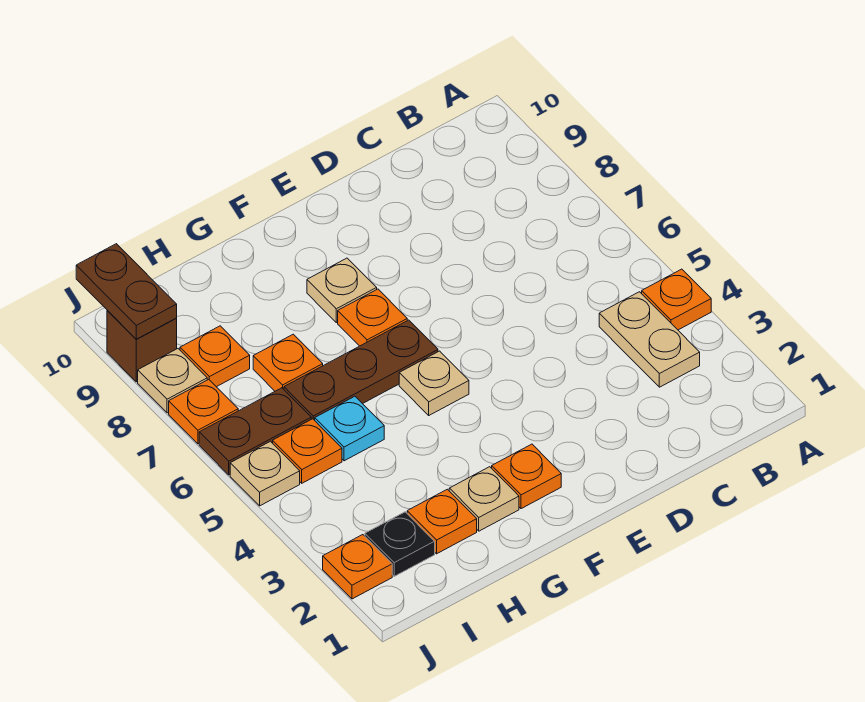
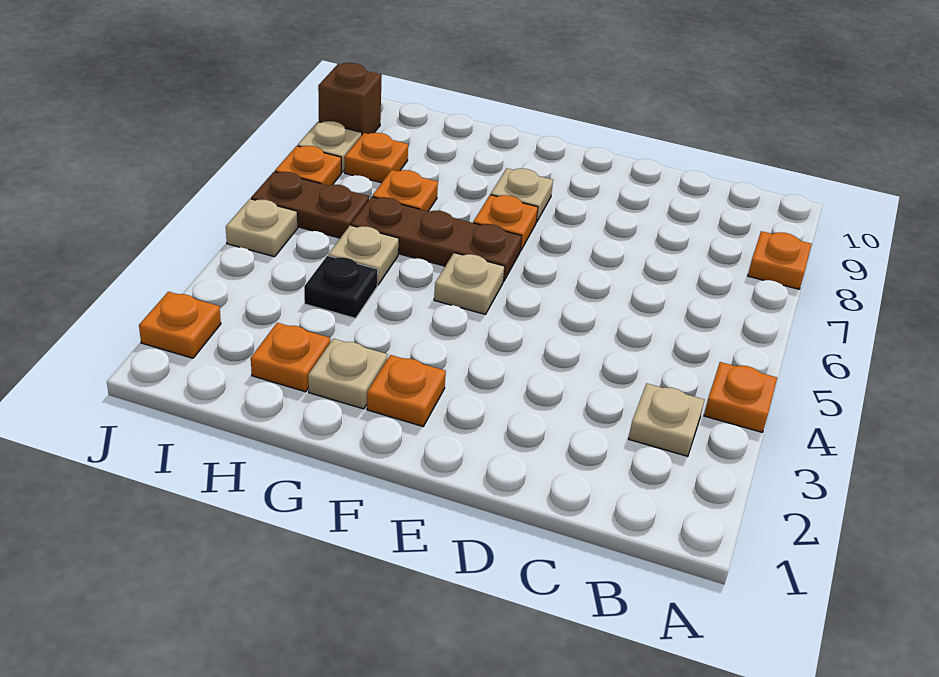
tan 1x2 plate [599,292,700,387] -> tan 1x1 plate [629,383,704,456]
cyan 1x1 plate [315,396,384,461] -> tan 1x1 plate [328,225,399,285]
black 1x1 plate [365,512,435,576] -> black 1x1 plate moved to [304,256,378,318]
orange 1x1 plate [273,419,342,483] -> orange 1x1 plate moved to [748,231,812,289]
brown 1x2 plate [76,244,177,339] -> none

